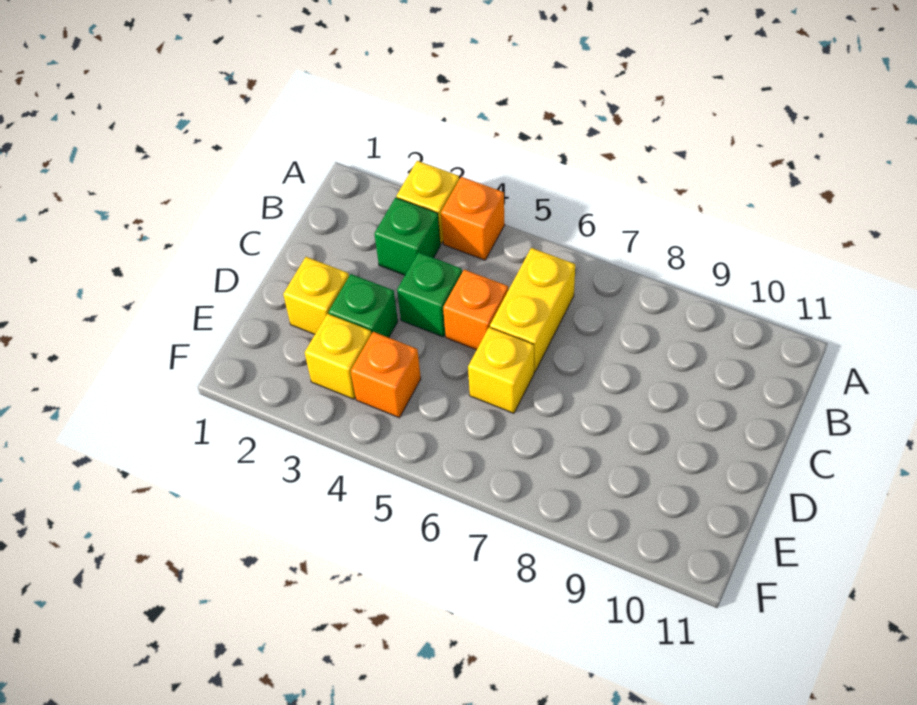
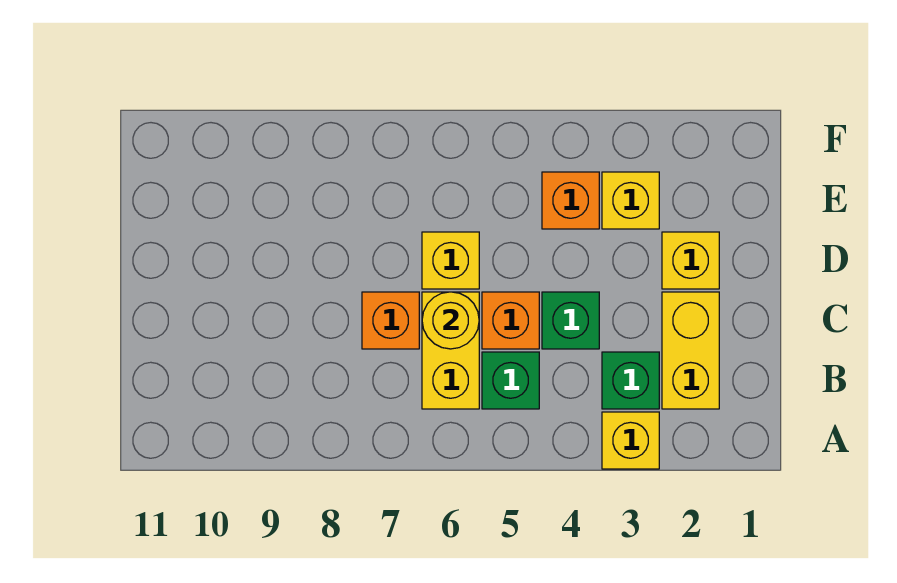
orange 1x1 brick [441,177,505,260] -> orange 1x1 brick moved to [362,292,419,349]
none -> yellow 1x2 brick [662,292,719,409]
none -> yellow 1x1 round brick [422,292,479,349]
green 1x1 brick [329,274,398,338] -> green 1x1 brick moved to [482,352,539,409]

